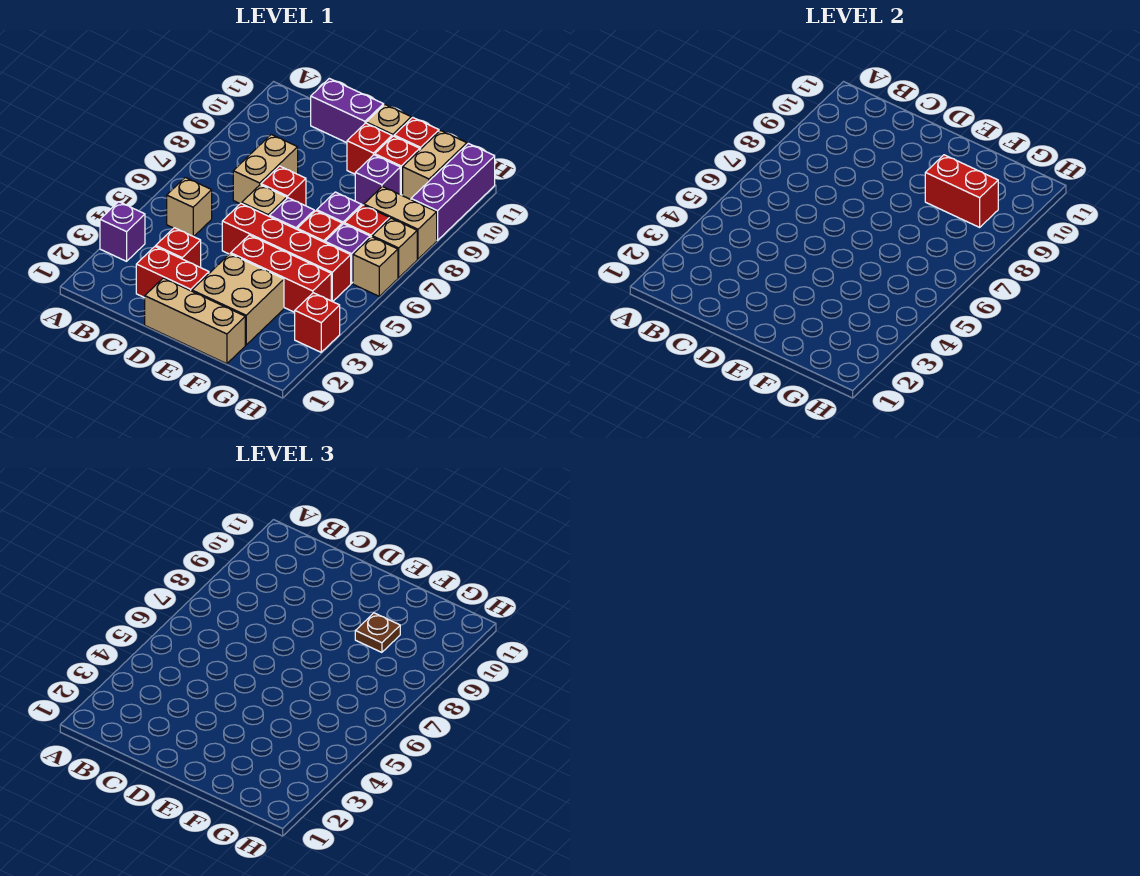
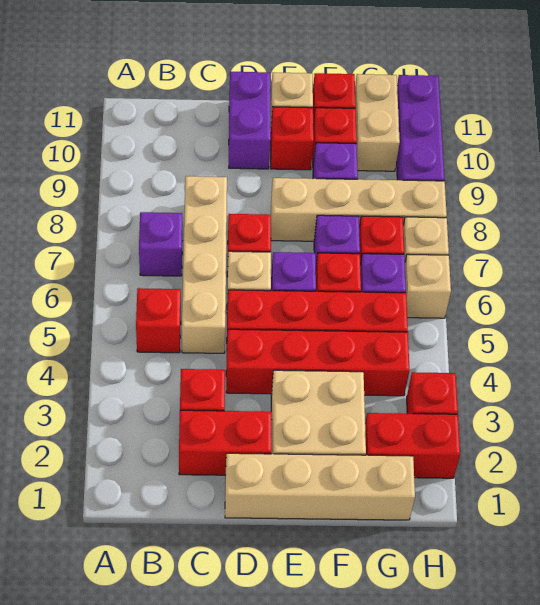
purple 1x1 brick [100,202,145,261] -> purple 1x1 brick moved to [139,212,182,276]
tan 1x1 brick [167,177,212,237] -> red 1x1 brick [136,288,181,353]
tan 1x2 brick [233,134,298,204] -> tan 1x4 brick [182,176,227,353]
purple 1x2 brick [311,78,384,143] -> purple 1x2 brick turned to [229,72,271,169]
tan 1x3 brick [145,278,245,364] -> tan 1x4 brick [225,453,415,520]
red 1x3 brick [231,235,331,312] -> red 1x4 brick [226,329,410,396]
red 1x2 brick [925,155,998,227] -> red 1x2 brick moved to [365,413,460,478]
brown 1x1 plate [355,613,400,652] -> none
tan 1x2 brick [364,186,437,259] -> tan 1x4 brick [271,178,447,241]

